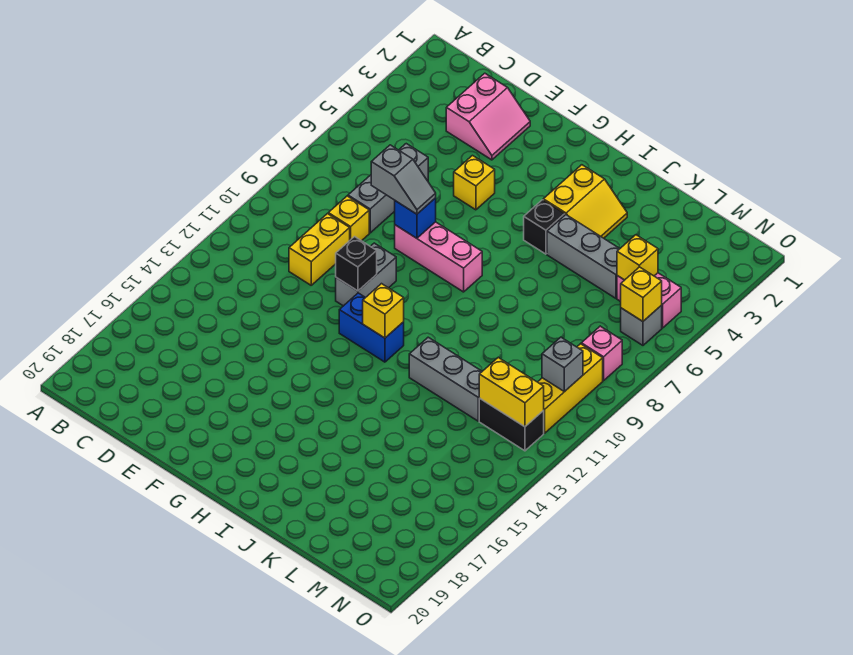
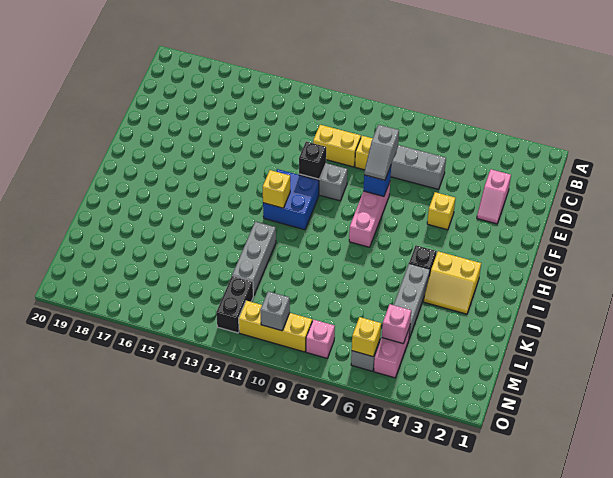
pink 2x2 slope [446,73,530,160] -> pink 1x2 slope [477,169,511,224]
blue 1x2 brick [339,293,404,362] -> blue 2x2 brick [263,169,319,230]
yellow 1x1 brick [617,235,658,280] -> pink 1x1 brick [382,304,411,344]
yellow 1x2 brick [479,358,544,427] -> none

